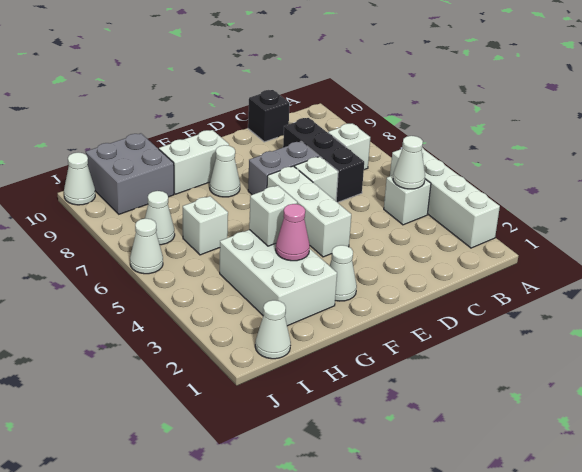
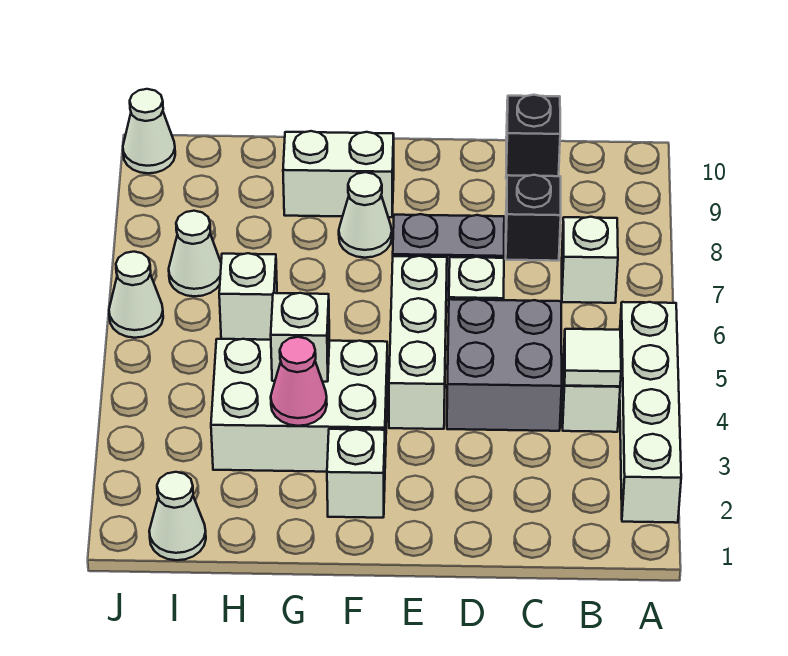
white 1x1 cone [393,136,425,189] -> white 1x1 tile [564,329,621,386]
black 1x3 brick [283,118,364,202] -> black 1x1 brick [506,175,561,261]
white 1x1 cone [330,245,357,301] -> white 1x1 brick [327,429,385,518]
white 2x3 brick [220,230,337,326] -> white 2x3 brick turned to [211,339,388,472]
grey 2x2 brick [86,133,174,214] -> grey 2x2 brick moved to [447,299,562,431]

